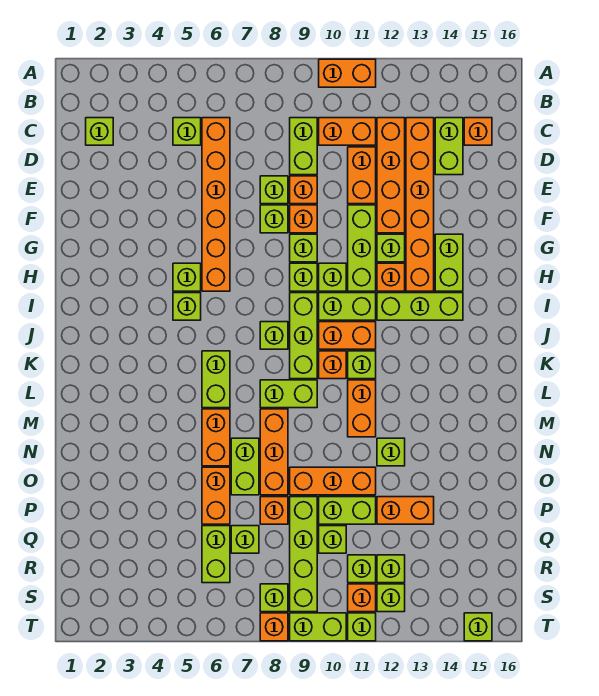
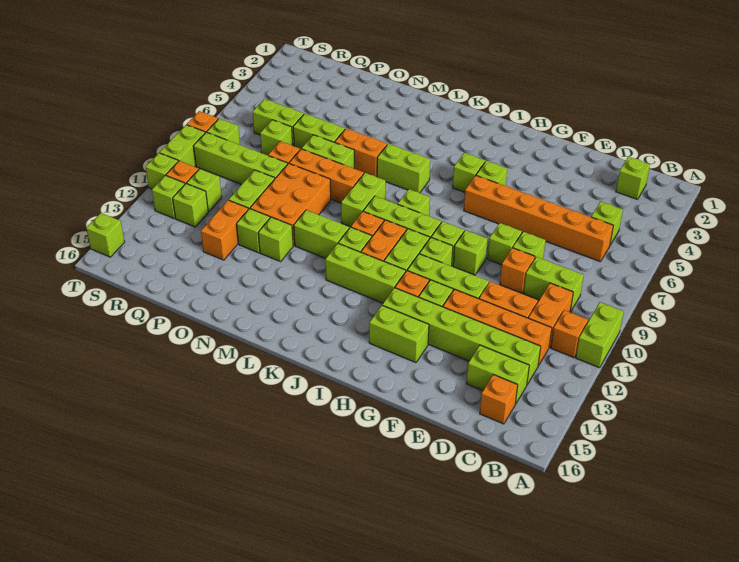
orange 1x2 brick [319,59,376,87] -> lime 1x2 brick [576,302,624,368]
orange 1x6 brick [406,118,434,291] -> lime 1x6 brick [382,288,541,384]
orange 1x1 brick [290,205,317,233] -> orange 1x1 brick moved to [551,310,588,357]
lime 1x3 brick [377,293,463,320] -> lime 1x3 brick turned to [325,244,406,303]
orange 1x2 brick [348,380,376,437] -> lime 1x2 brick [294,210,349,258]
orange 1x2 brick [202,467,230,524] -> lime 1x2 brick [293,114,345,149]
orange 1x3 brick [290,467,376,495] -> orange 2x3 brick [250,163,331,246]
lime 1x1 brick [319,526,346,553] -> lime 1x1 brick moved to [237,209,270,253]

